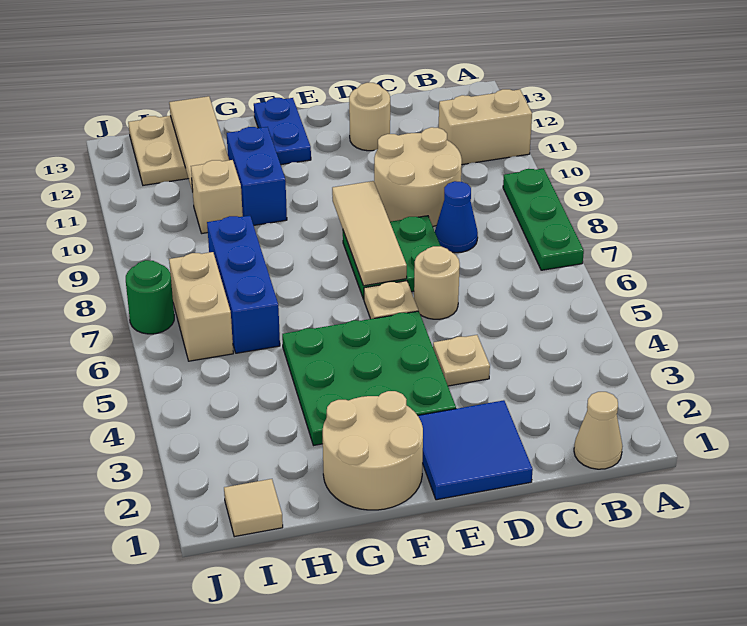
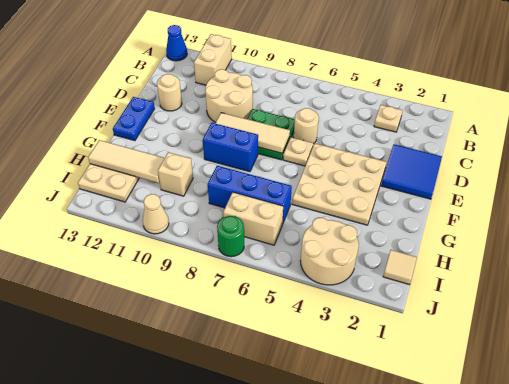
green 1x3 plate [503,169,584,270] -> none
tan 1x1 cone [574,392,623,469] -> tan 1x1 cone moved to [143,194,169,234]
blue 1x1 cone [435,181,478,253] -> blue 1x1 cone moved to [166,25,187,61]
tan 1x1 plate [433,335,490,386] -> tan 1x1 plate moved to [374,105,403,132]
green 3x3 plate [282,311,456,445] -> tan 3x3 plate [292,143,387,225]
tan 2x2 round brick [323,391,423,510] -> tan 2x2 round brick moved to [300,218,359,285]
blue 1x2 plate [254,98,311,165] -> blue 1x2 plate turned to [113,97,155,141]
blue 1x2 brick [227,127,287,225] -> blue 1x2 brick moved to [203,123,258,172]

